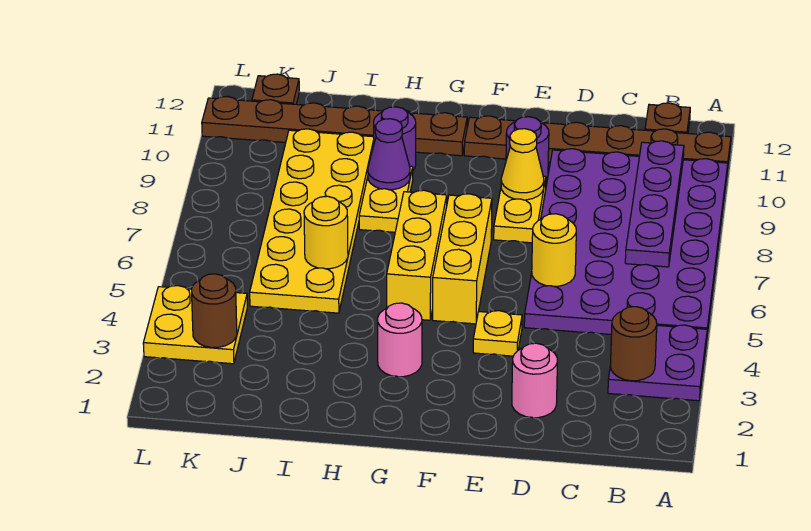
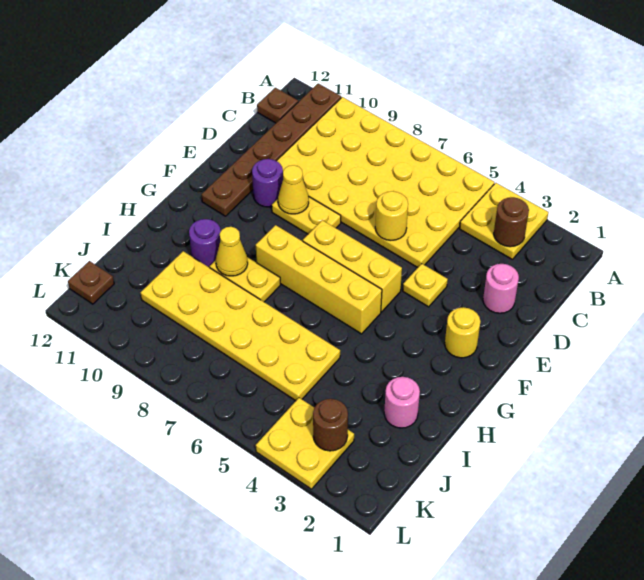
purple 2x2 plate [608,325,707,401] -> yellow 2x2 plate [460,183,548,259]
purple 4x6 plate [524,149,728,336] -> yellow 4x6 plate [277,97,494,268]
purple 1x4 plate [625,141,684,267] -> none
pink 1x1 round brick [378,303,422,377] -> pink 1x1 round brick moved to [384,377,420,428]
yellow 1x3 brick [387,190,447,320] -> yellow 1x4 brick [256,225,382,334]
brown 1x6 plate [202,97,467,156] -> none
purple 1x1 cone [368,119,410,190] -> yellow 1x1 cone [216,227,248,276]
yellow 1x1 round brick [304,196,348,269] -> yellow 1x1 round brick moved to [445,307,481,358]

